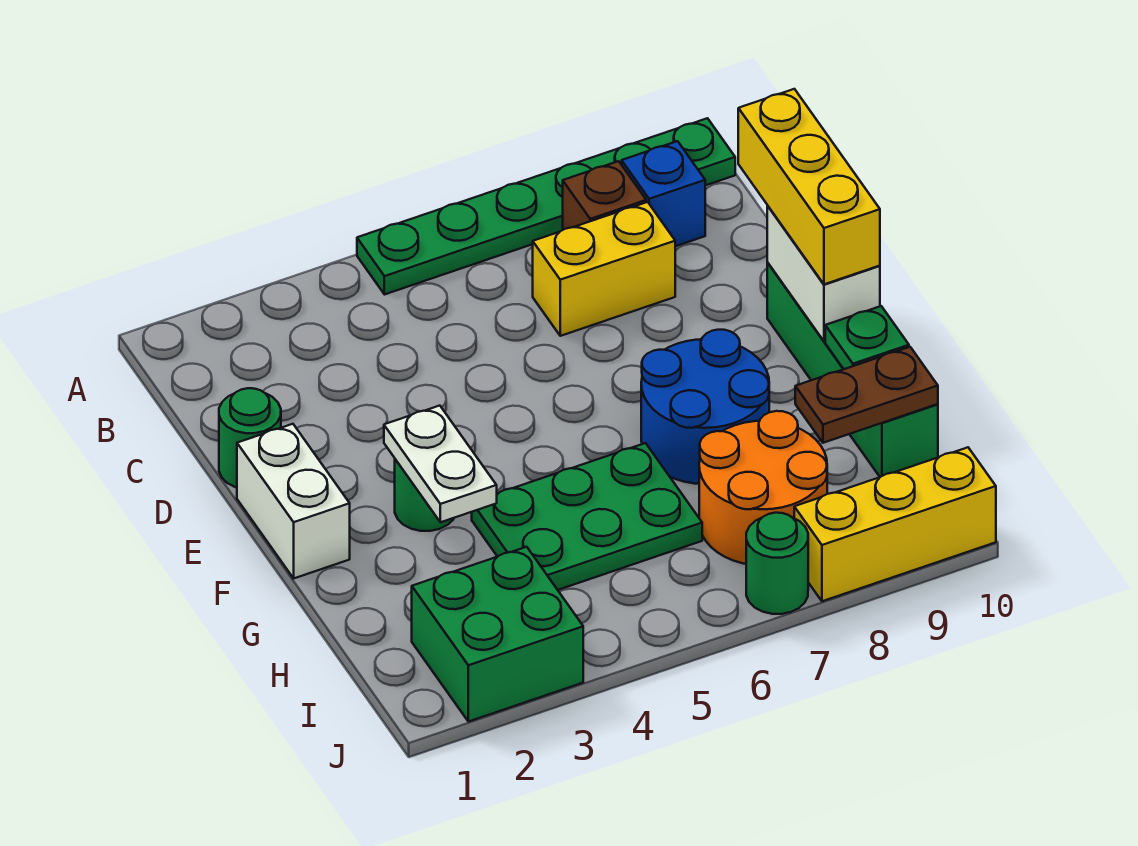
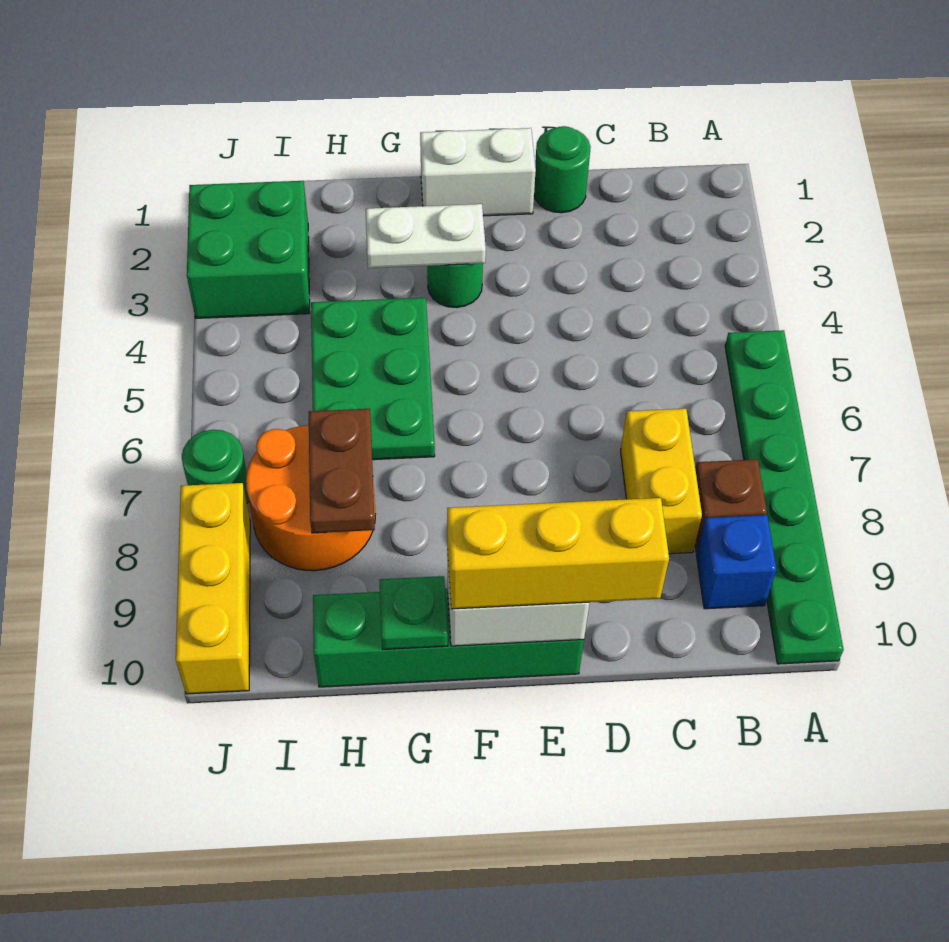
blue 2x2 round brick [641,330,769,484] -> none
brown 1x2 plate [795,347,938,443] -> brown 1x2 plate moved to [309,409,375,533]

